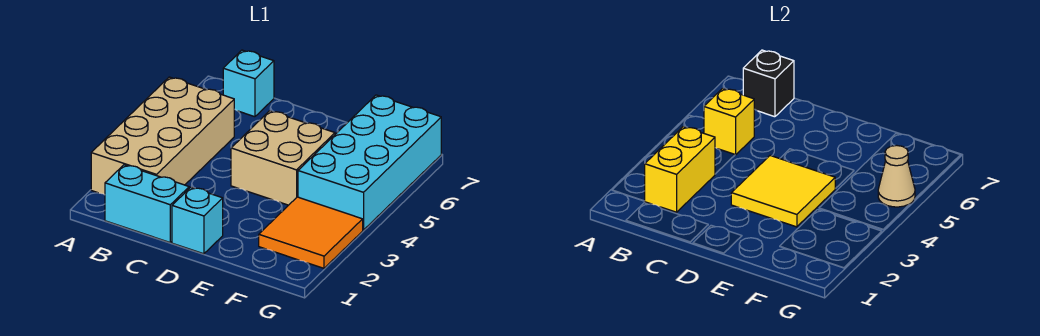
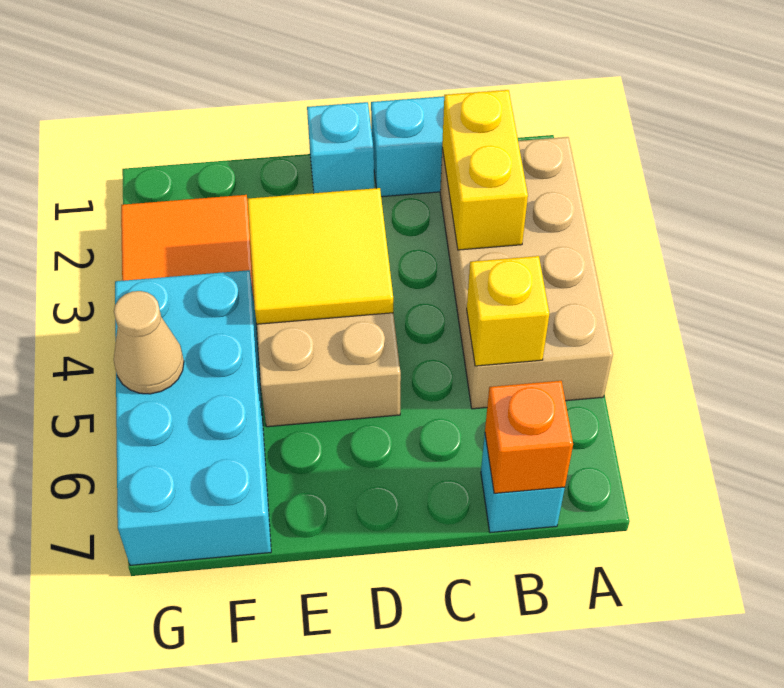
black 1x1 brick [743,50,794,117] -> orange 1x1 brick [485,381,573,493]

